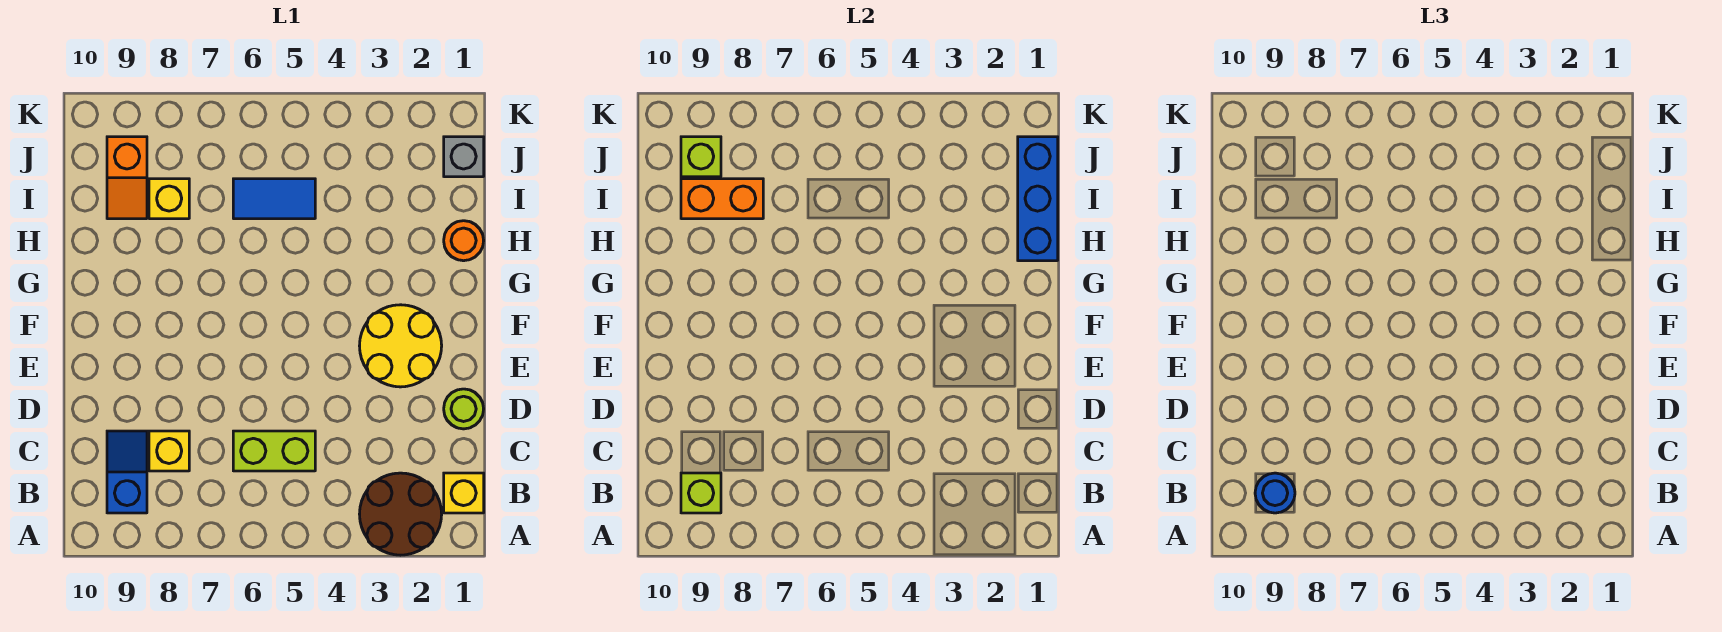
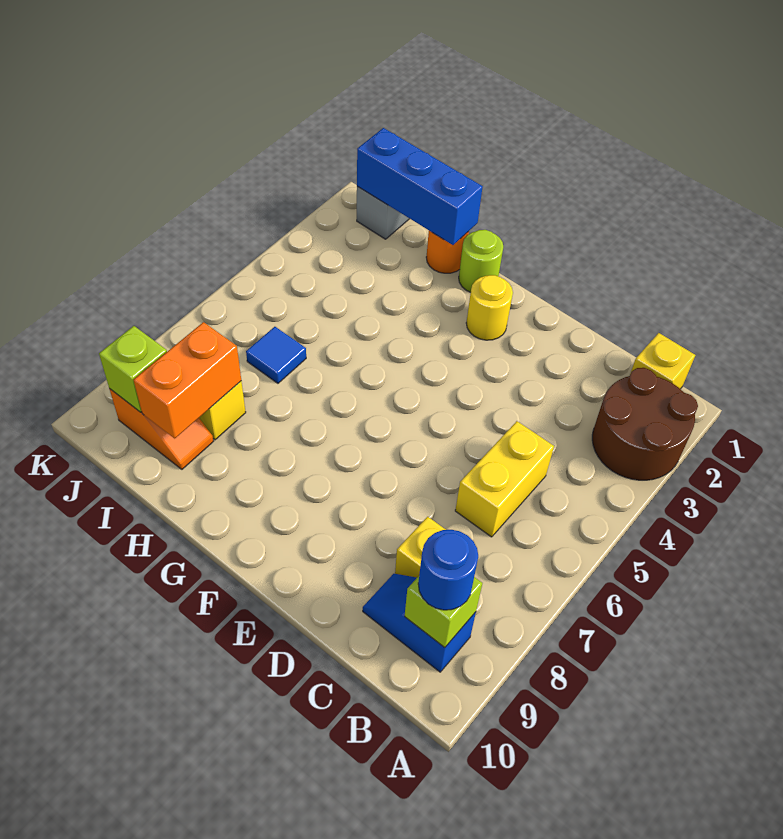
lime 1x2 brick [233,431,315,471] -> yellow 1x2 brick [455,421,554,537]
lime 1x1 round brick [444,389,484,429] -> lime 1x1 round brick moved to [459,230,503,292]
yellow 2x2 round brick [360,305,442,387] -> yellow 1x1 round brick [466,275,513,340]
blue 1x2 tile [233,179,315,219] -> blue 1x1 tile [246,327,306,383]

